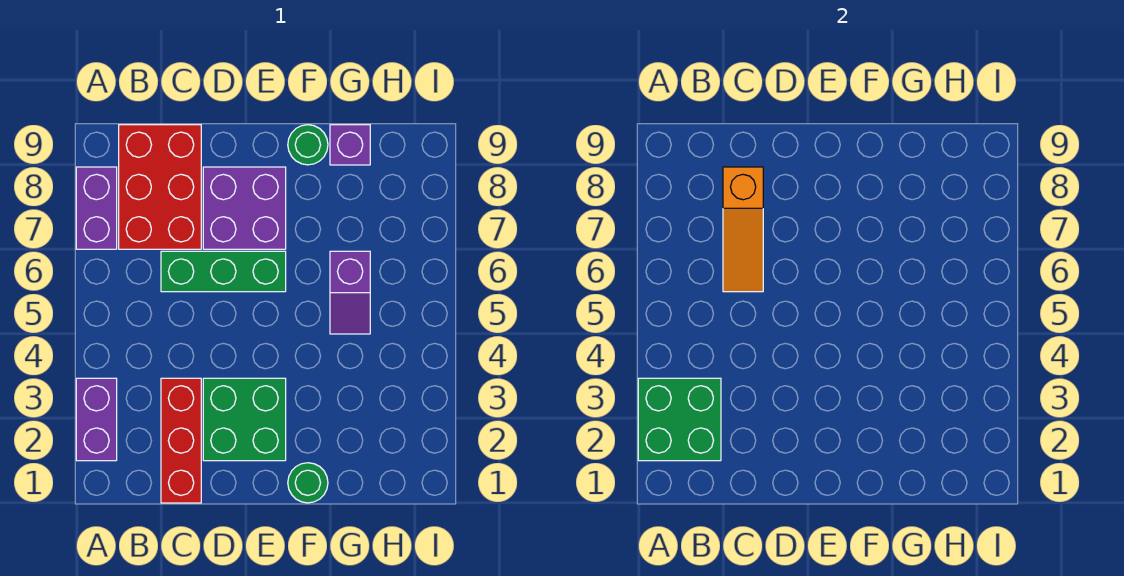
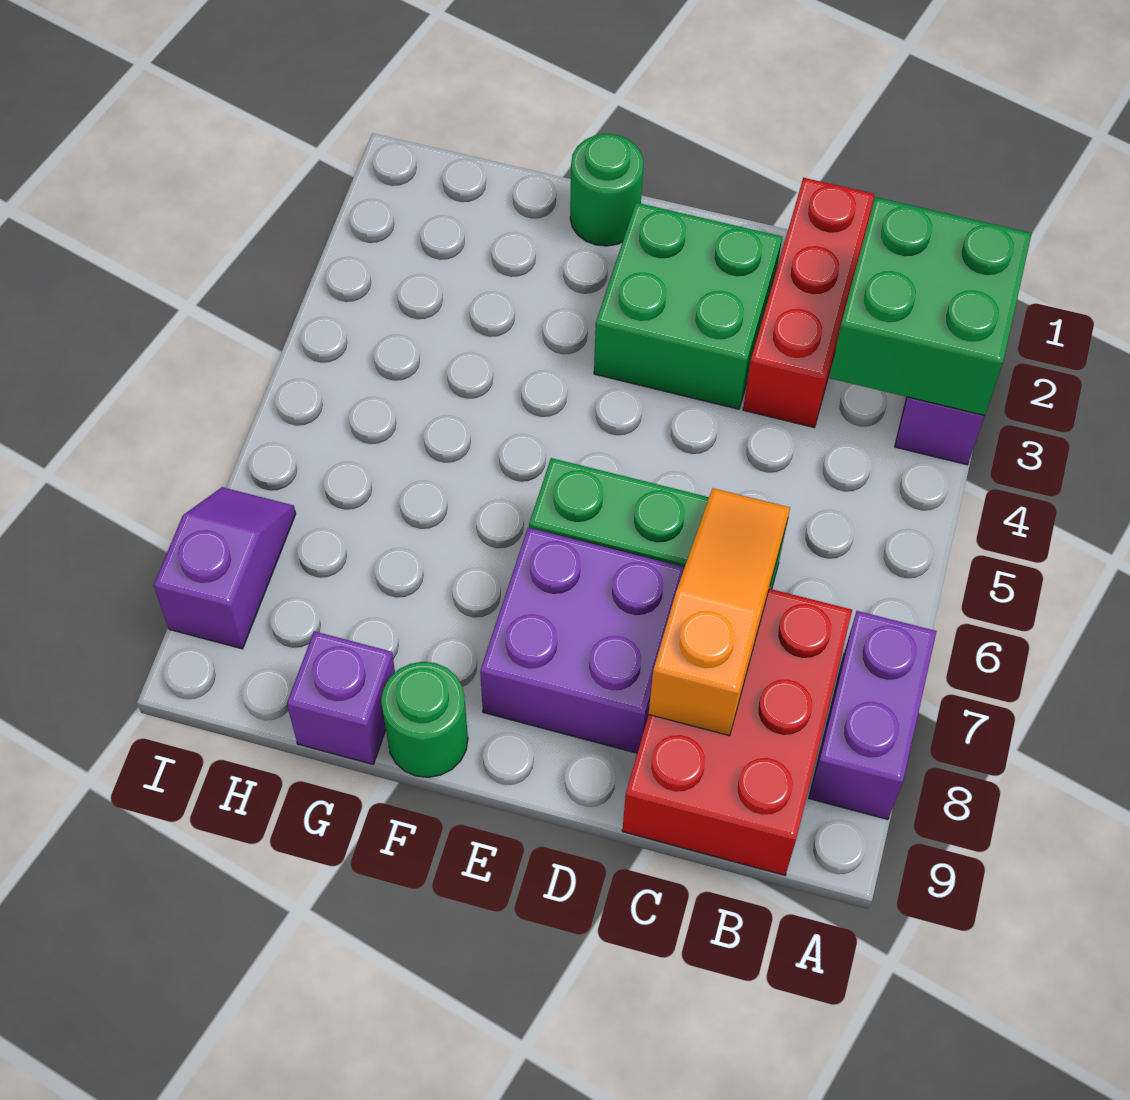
purple 1x2 slope [330,251,370,334] -> purple 1x2 slope moved to [154,487,296,649]

